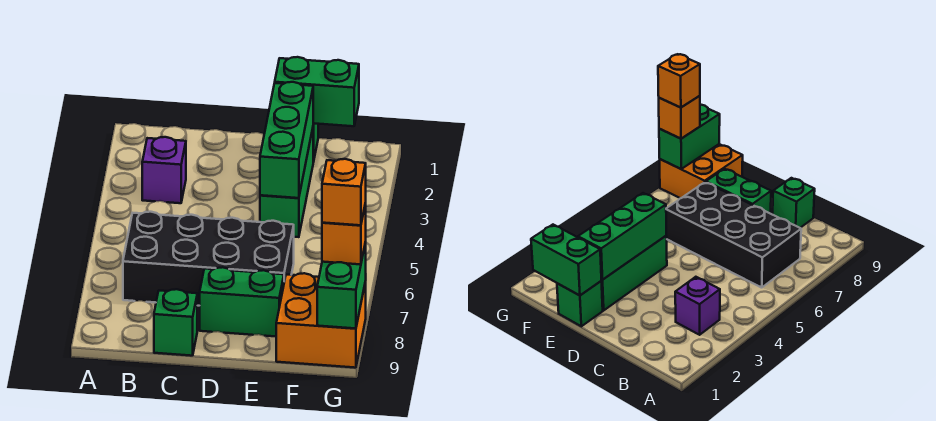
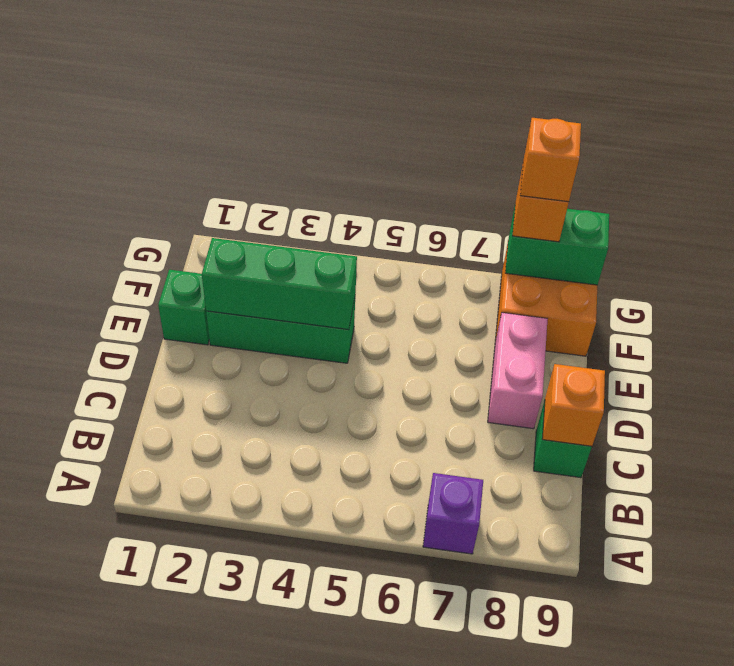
purple 1x1 brick [142,137,186,203] -> purple 1x1 brick moved to [423,473,483,554]
black 2x4 brick [123,212,294,306] -> none
none -> orange 1x1 brick [542,364,605,446]
green 1x2 brick [200,267,284,337] -> pink 1x2 brick [488,313,548,429]
green 1x2 brick [275,57,359,126] -> none

